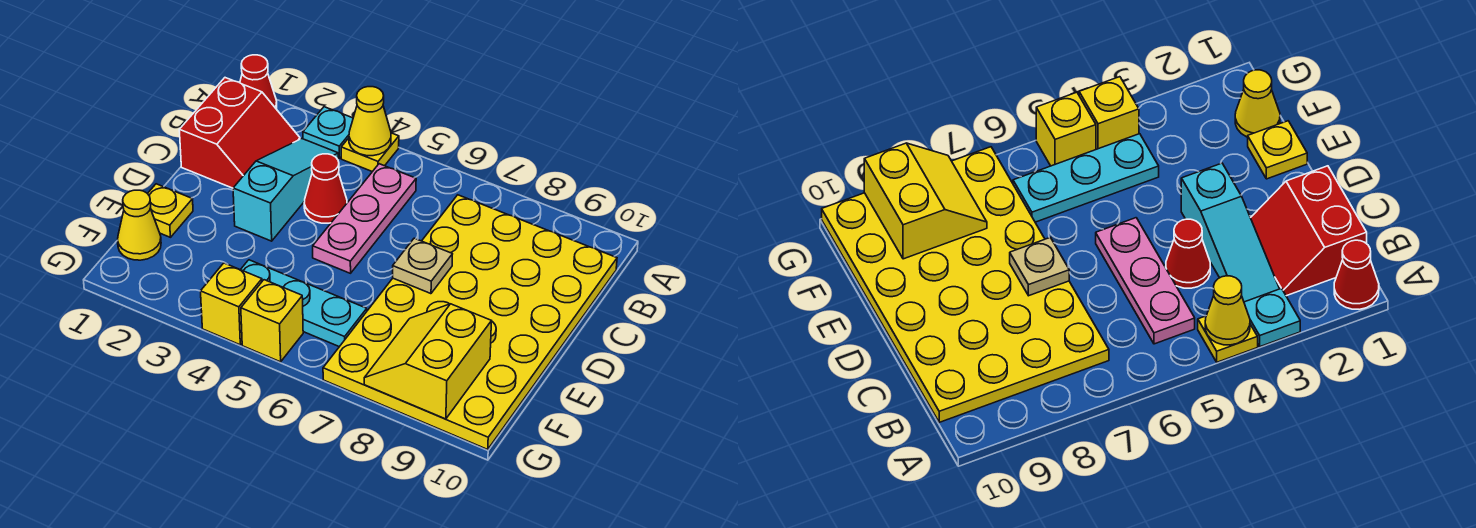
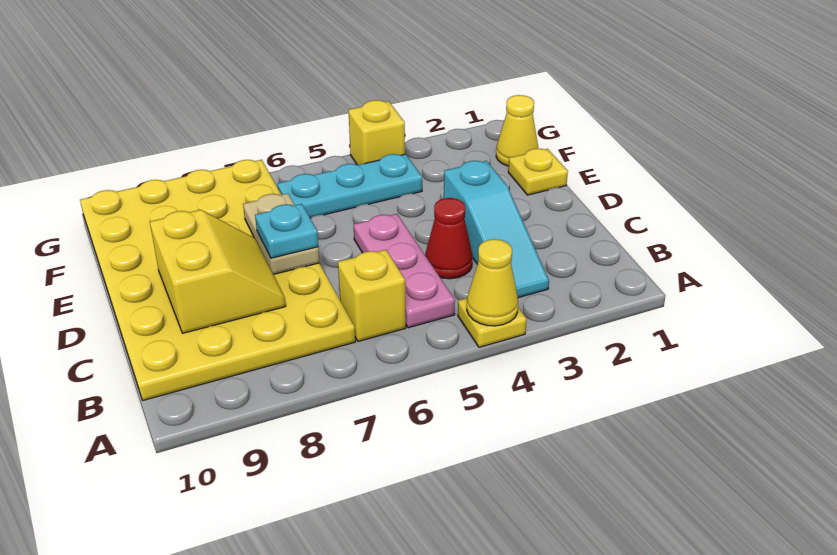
red 1x1 cone [240,55,277,109] -> none
cyan 1x1 plate [303,107,353,159] -> cyan 1x1 plate moved to [255,204,318,258]
red 2x2 slope [179,78,300,188] -> none
tan 1x1 plate [393,238,452,294] -> tan 1x2 plate [243,193,320,274]
yellow 2x2 slope [364,304,491,419] -> yellow 2x2 slope moved to [150,210,286,333]
yellow 1x1 brick [241,280,303,362] -> yellow 1x1 brick moved to [338,250,406,341]

